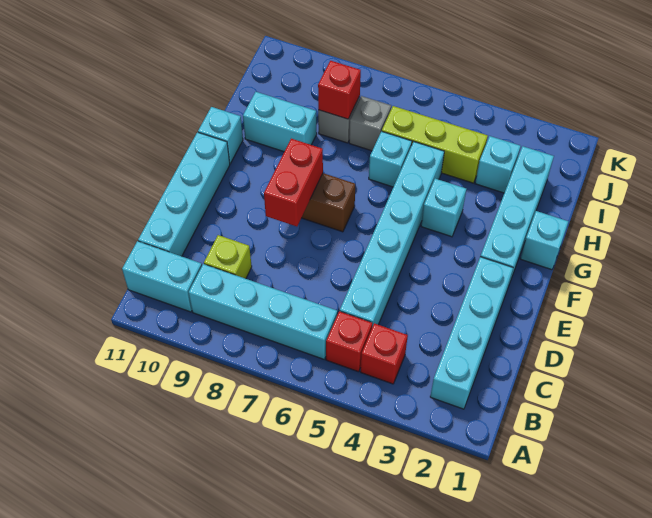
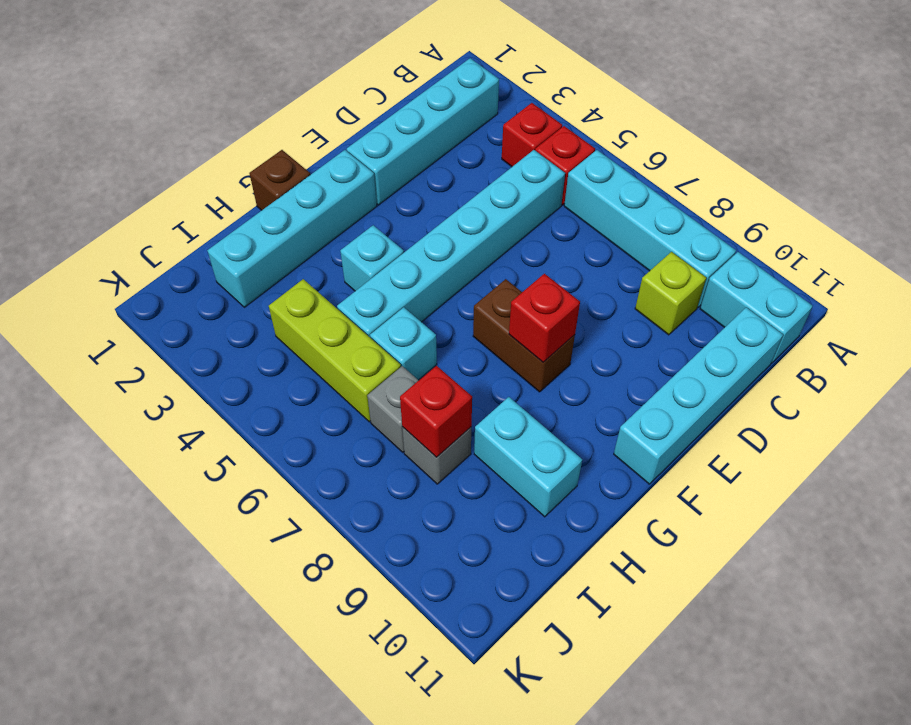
red 1x2 brick [264,139,323,226] -> red 1x1 brick [509,274,580,362]
cyan 1x1 brick [520,211,568,270] -> brown 1x1 brick [249,150,310,210]
cyan 1x1 brick [198,107,243,164] -> none
cyan 1x1 brick [475,136,521,193] -> none

